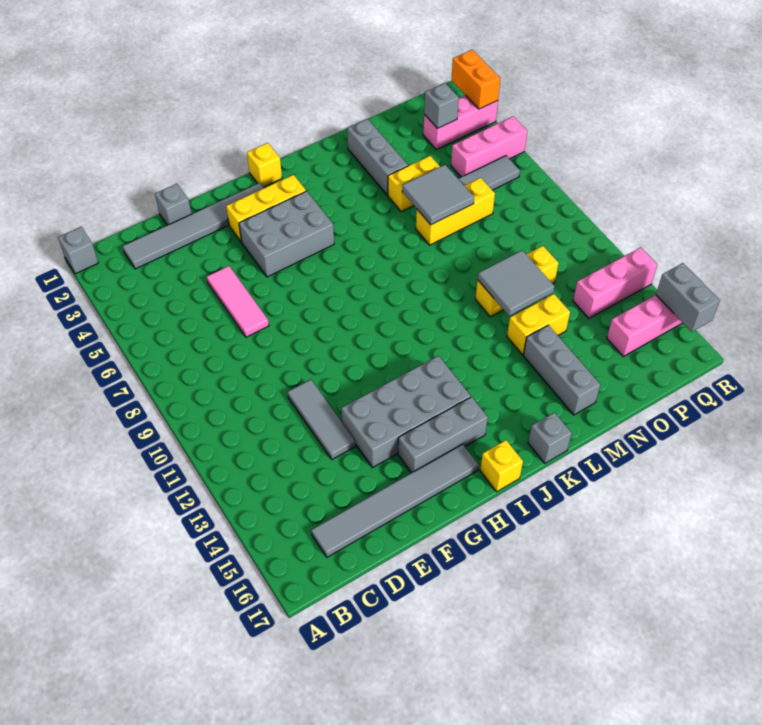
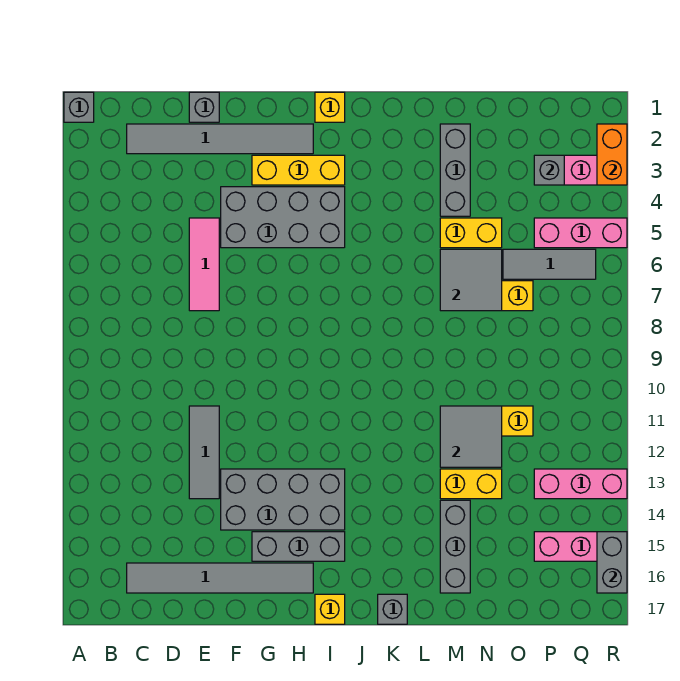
grey 2x3 brick [239,191,334,277] -> grey 2x4 brick [221,187,345,248]

